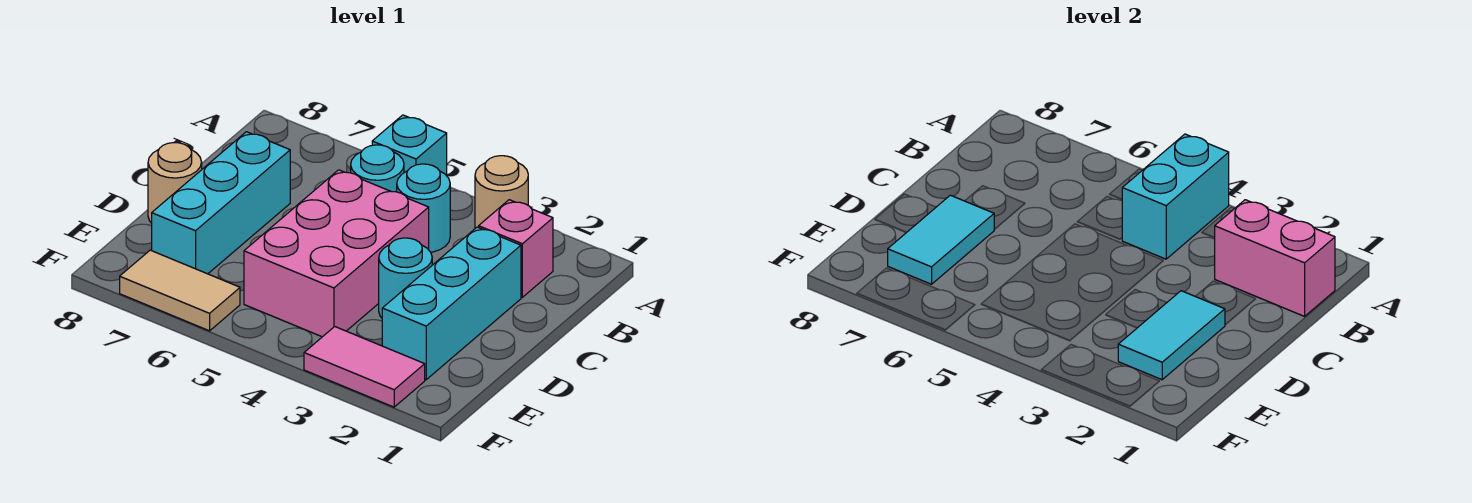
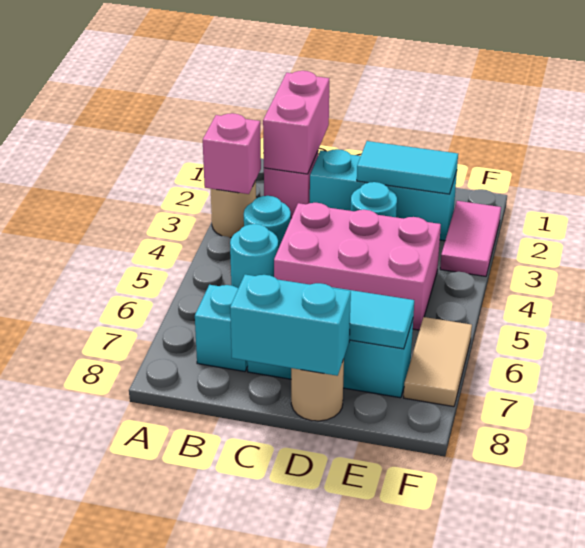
none -> pink 1x1 brick [203,113,261,194]
cyan 1x2 brick [1122,134,1229,259] -> cyan 1x2 brick moved to [230,275,351,376]
cyan 1x1 brick [372,115,447,176] -> cyan 1x1 brick moved to [195,285,248,371]

